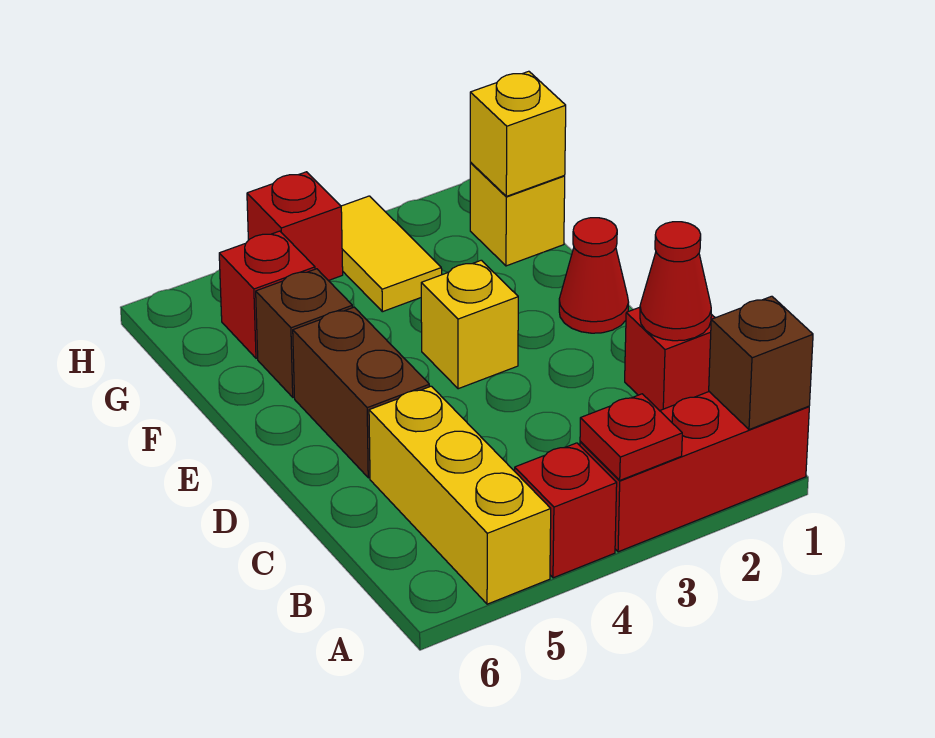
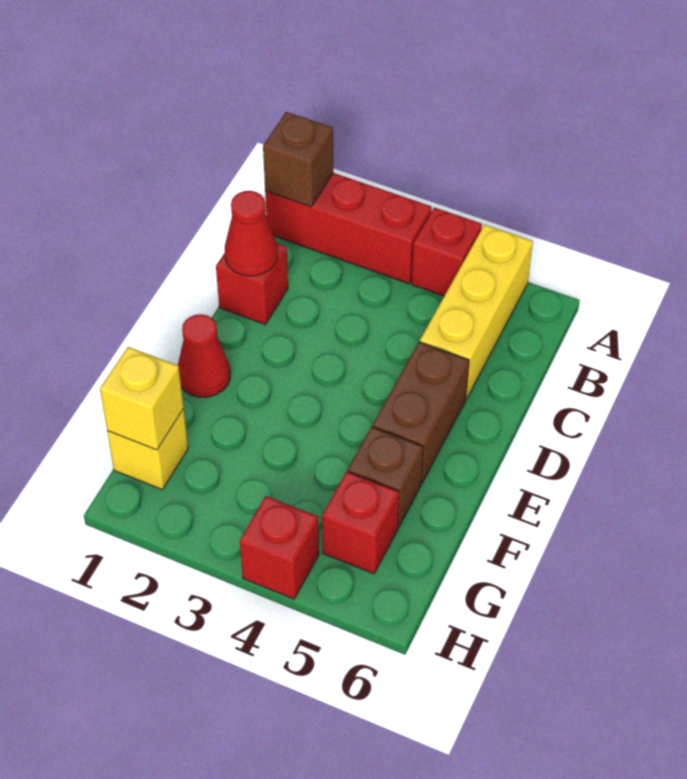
red 1x1 plate [580,394,682,480] -> none
yellow 1x1 brick [421,260,518,389] -> none
yellow 1x2 tile [341,196,442,312] -> none

